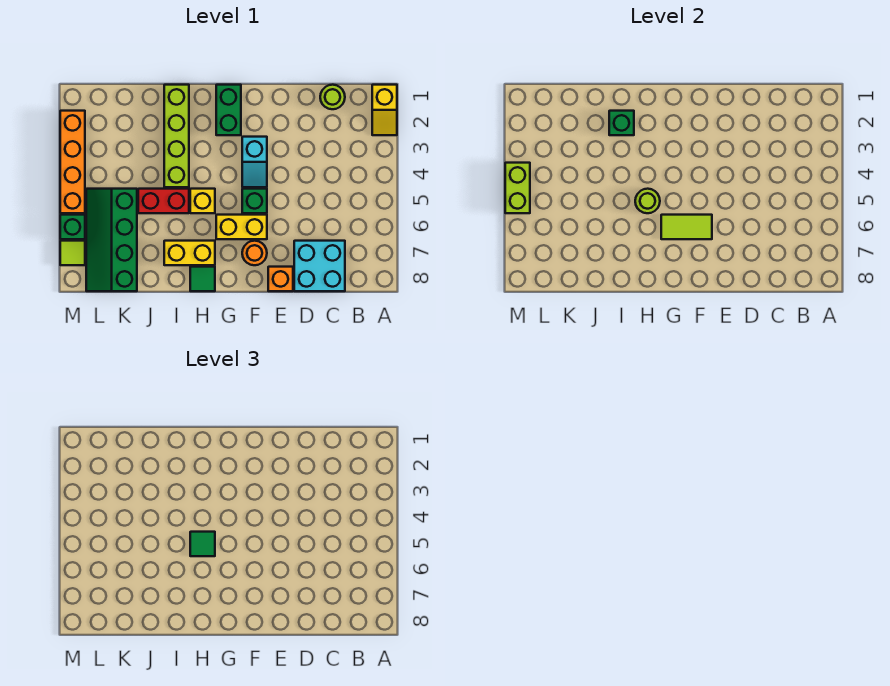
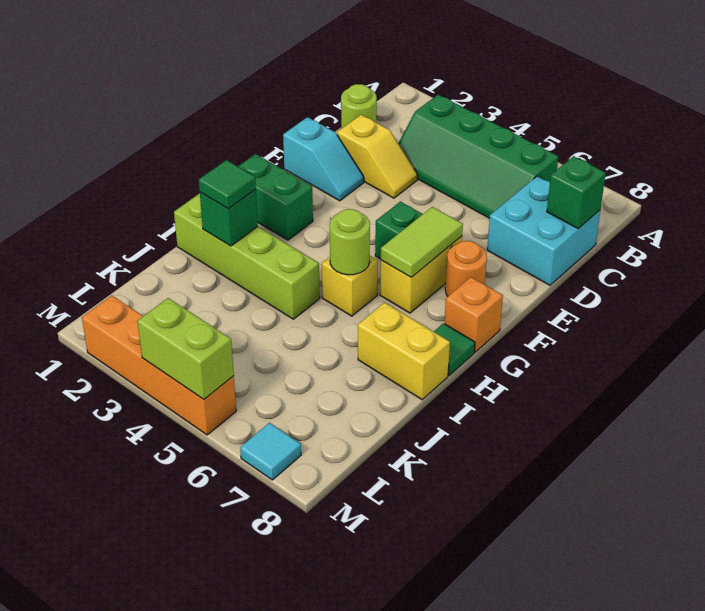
yellow 1x2 slope [372,85,397,135] -> yellow 1x2 slope moved to [337,115,417,198]
orange 1x1 brick [268,267,293,291] -> orange 1x1 brick moved to [445,277,503,352]
cyan 1x2 slope [242,137,267,187] -> cyan 1x2 slope moved to [283,117,364,201]
green 1x1 tile [190,532,215,556] -> green 1x1 tile moved to [199,160,256,209]
yellow 1x2 brick [164,241,215,265] -> yellow 1x2 brick turned to [358,303,450,400]
red 1x2 brick [138,189,189,213] -> none
green 2x4 slope [86,189,137,291] -> green 2x4 slope moved to [398,95,558,218]
green 1x1 brick [60,215,85,239] -> green 1x1 brick moved to [547,156,606,229]
lime 1x1 tile [60,241,85,265] -> cyan 1x1 tile [240,423,301,480]

